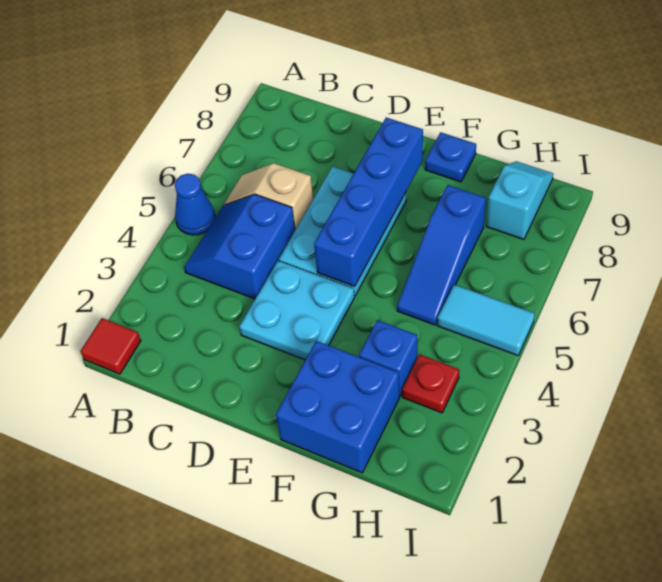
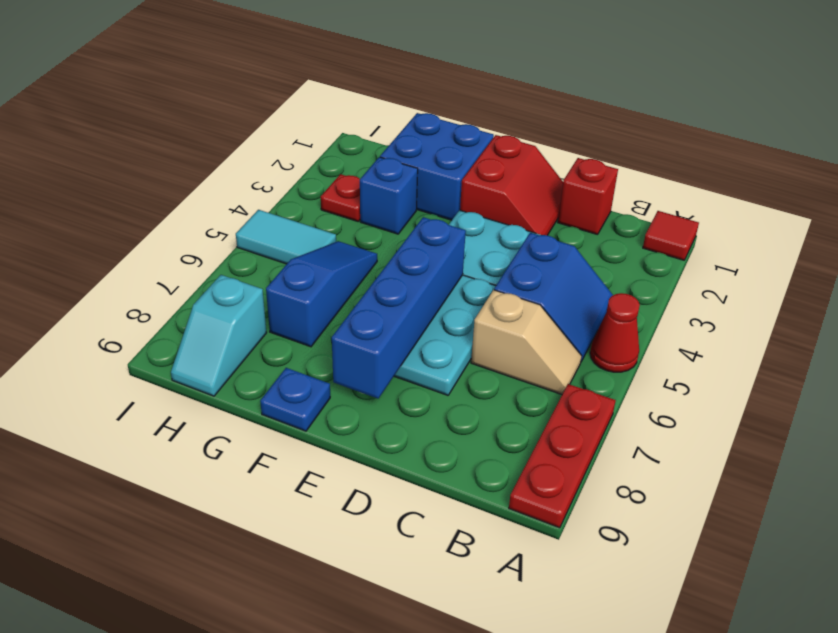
blue 1x1 cone [175,174,215,235] -> red 1x1 cone [590,293,640,372]
none -> red 1x3 plate [509,384,616,528]
none -> red 1x1 brick [558,158,618,235]
none -> red 2x2 slope [460,135,563,235]

